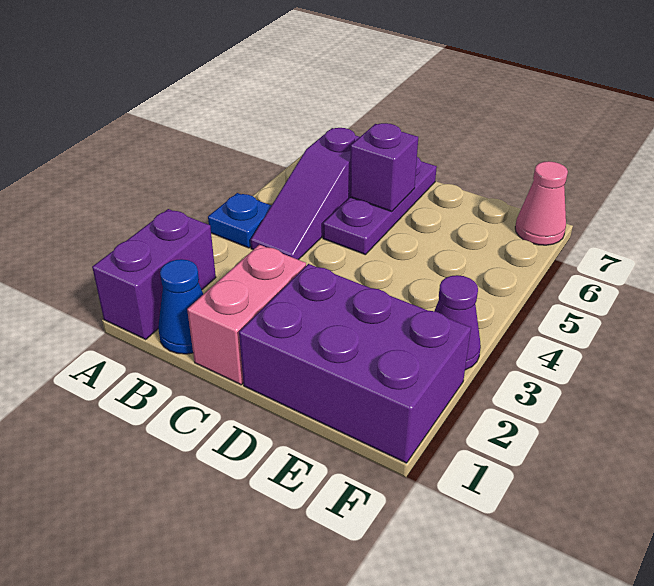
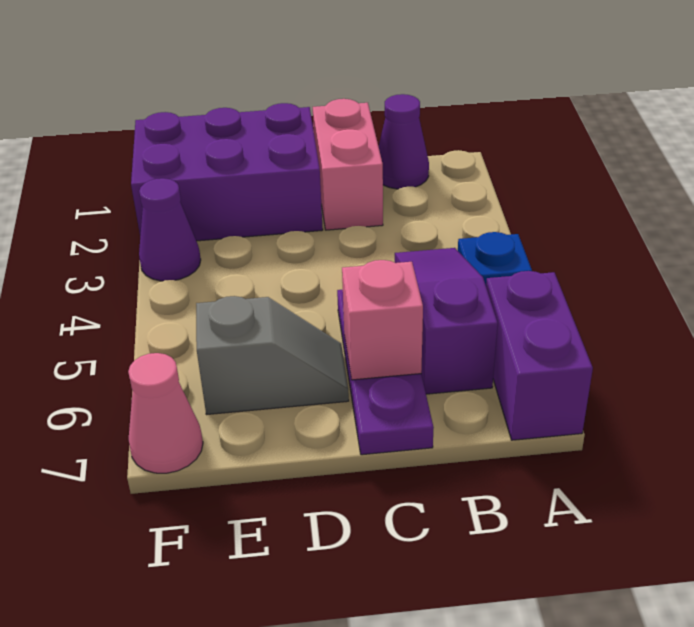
purple 1x2 brick [92,209,216,339] -> purple 1x2 brick moved to [486,271,593,440]
blue 1x1 cone [158,259,203,354] -> purple 1x1 cone [379,94,429,189]
purple 1x1 brick [350,123,418,212] -> pink 1x1 brick [342,260,423,380]
none -> grey 1x2 slope [196,296,349,415]

